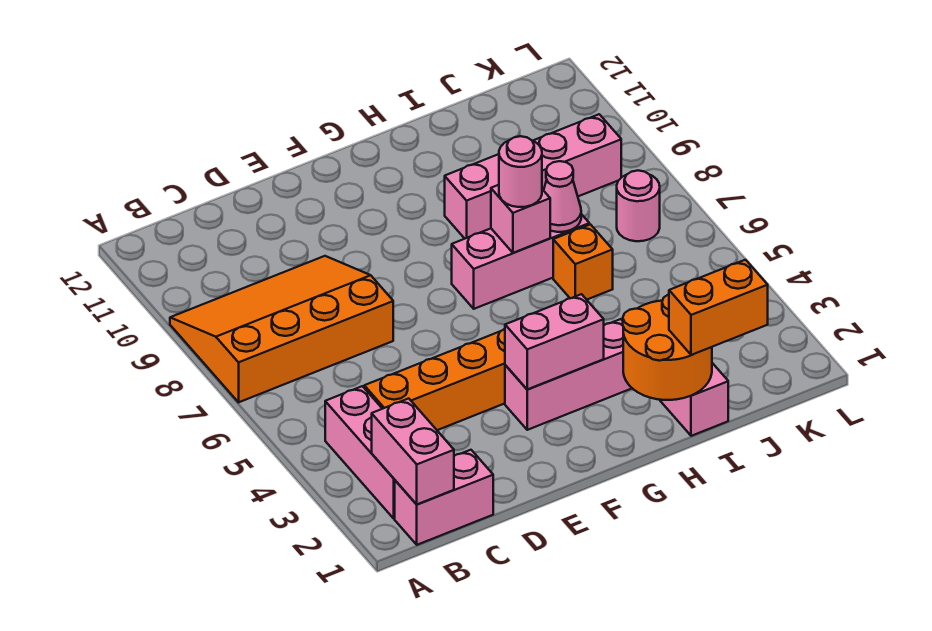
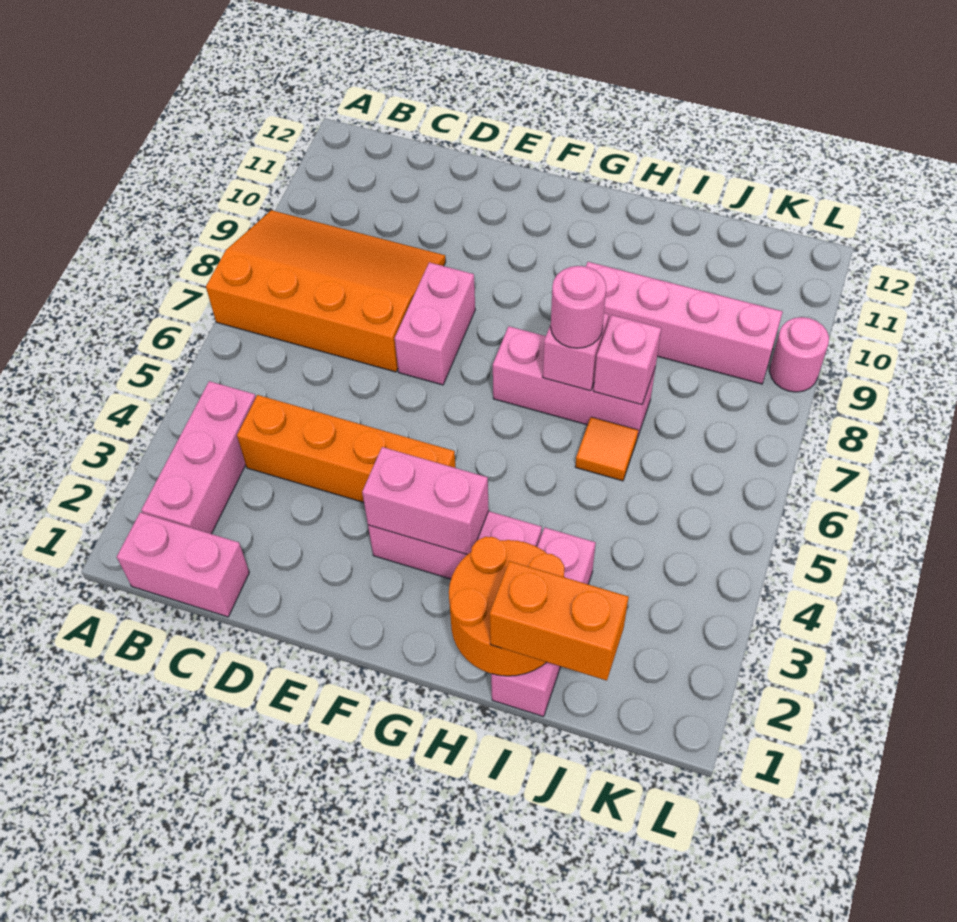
pink 1x2 brick [372,398,454,504] -> pink 1x2 brick moved to [395,262,475,385]
orange 1x1 brick [553,224,613,300] -> orange 1x1 tile [575,417,638,481]
pink 1x1 cone [544,161,581,232] -> pink 1x1 brick [593,315,661,405]
pink 1x1 round brick [617,171,660,241] -> pink 1x1 round brick moved to [770,317,829,392]

